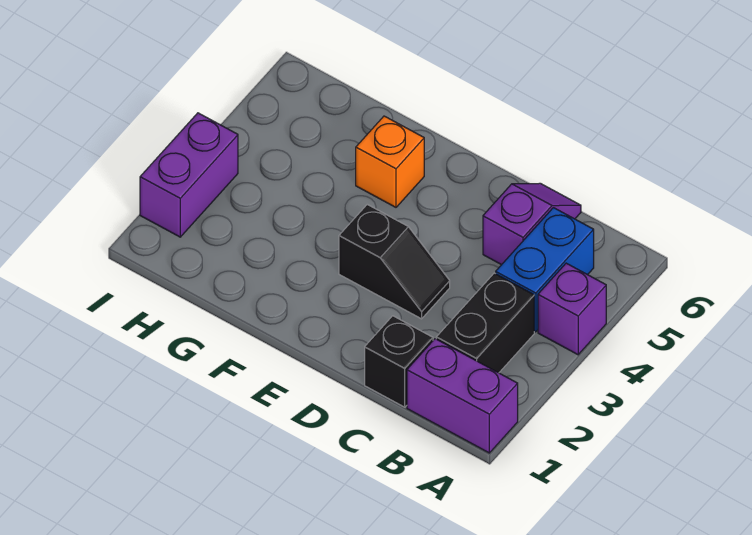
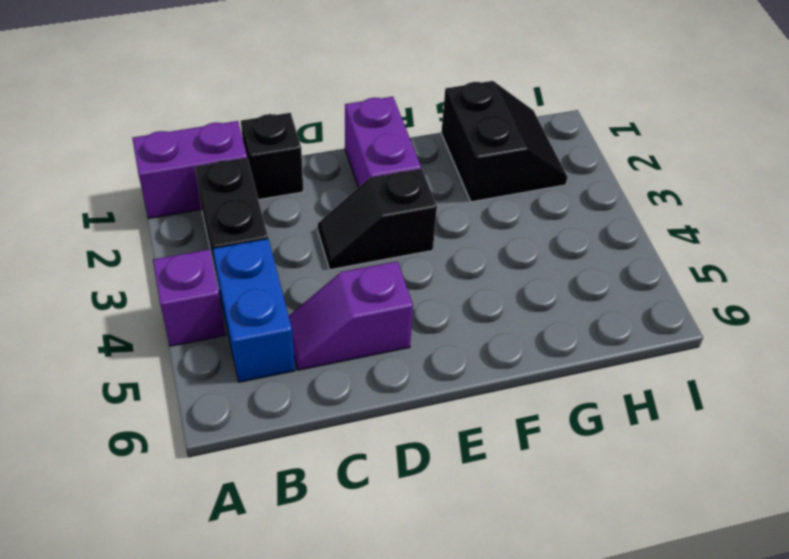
purple 1x2 slope [483,183,581,265] -> purple 1x2 slope turned to [289,261,413,370]
orange 1x1 brick [356,116,424,207] -> none
none -> black 2x2 slope [441,81,568,202]
purple 1x2 brick [140,113,238,237] -> purple 1x2 brick moved to [345,97,421,188]

